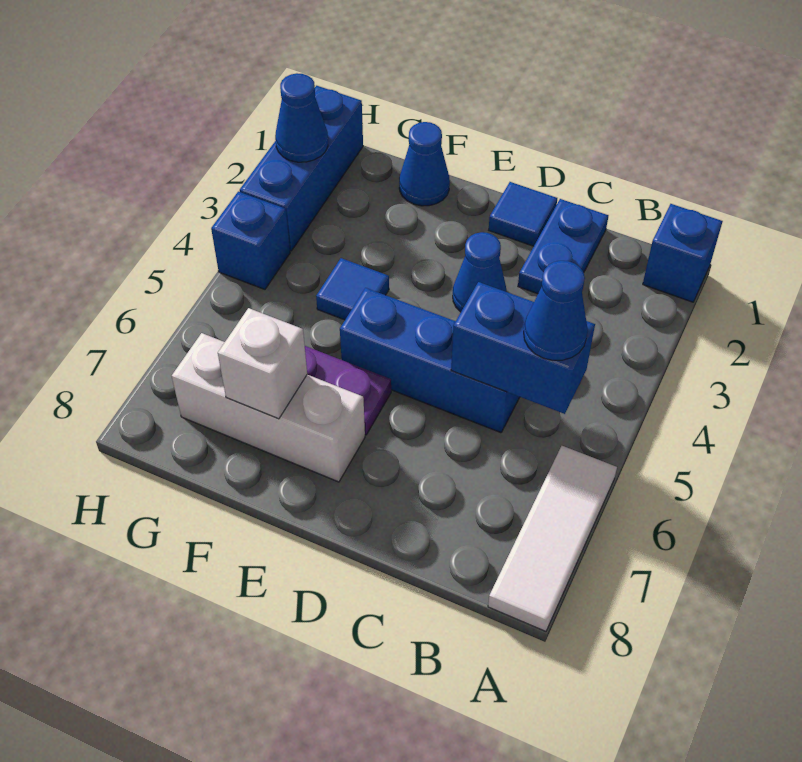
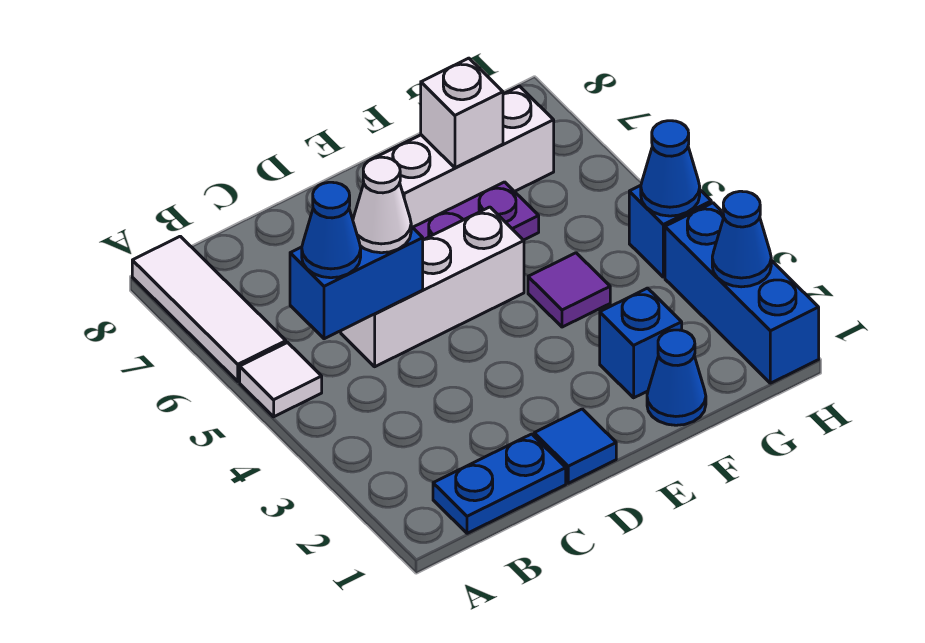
blue 1x1 brick [643,204,723,302] -> blue 1x1 brick moved to [600,288,682,398]
none -> white 1x1 tile [240,343,322,417]
blue 1x2 plate [518,199,609,294] -> blue 1x2 plate turned to [433,434,566,533]
blue 1x3 brick [340,288,520,433] -> white 1x3 brick [341,207,524,367]
none -> white 1x1 cone [353,157,411,253]
blue 1x1 cone [453,232,506,312] -> blue 1x1 cone moved to [641,121,700,216]
blue 1x1 tile [316,258,389,320] -> purple 1x1 tile [528,253,610,327]

